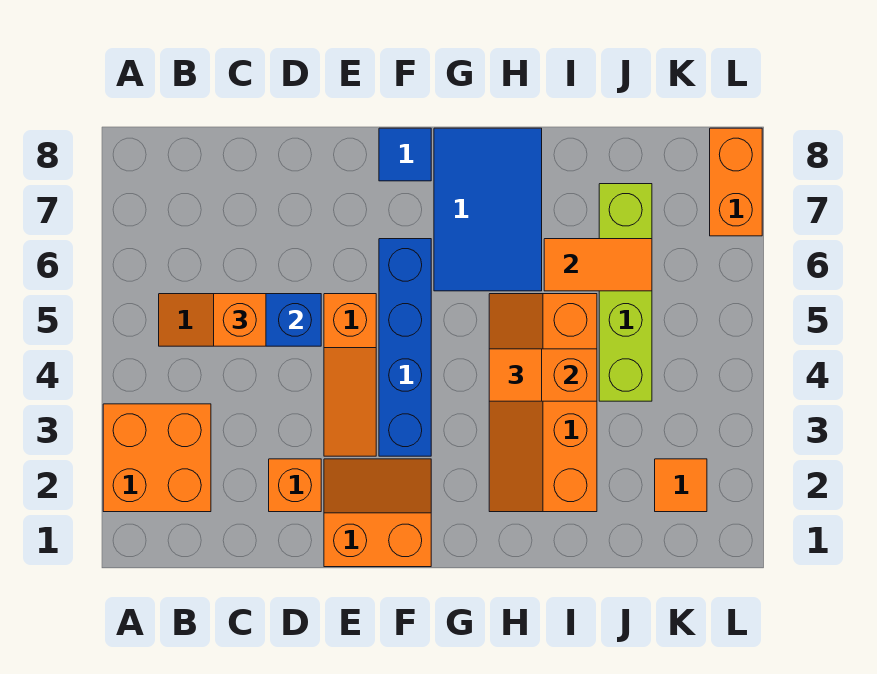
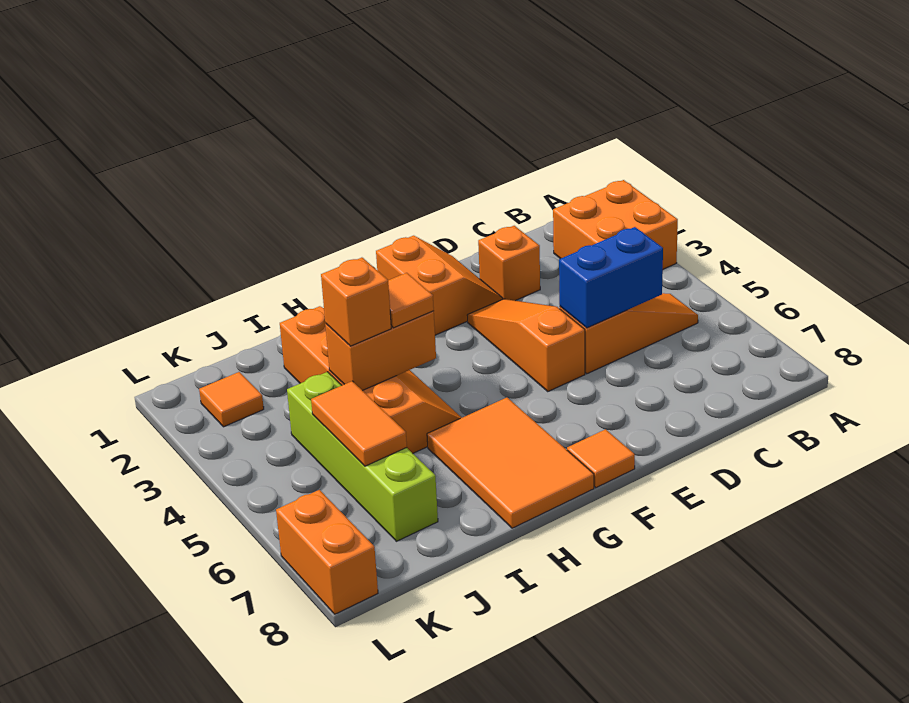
orange 1x1 brick [214,294,266,346] -> orange 1x1 brick moved to [321,258,391,346]
orange 2x2 slope [324,459,431,567] -> orange 2x2 slope turned to [376,236,503,335]
blue 1x4 brick [379,239,431,456] -> none
blue 1x1 tile [379,128,431,181] -> orange 1x1 tile [567,429,635,488]
blue 2x3 tile [434,128,542,291] -> orange 2x3 tile [427,397,594,528]
orange 1x2 tile [544,239,652,291] -> orange 1x2 tile turned to [311,381,407,466]

